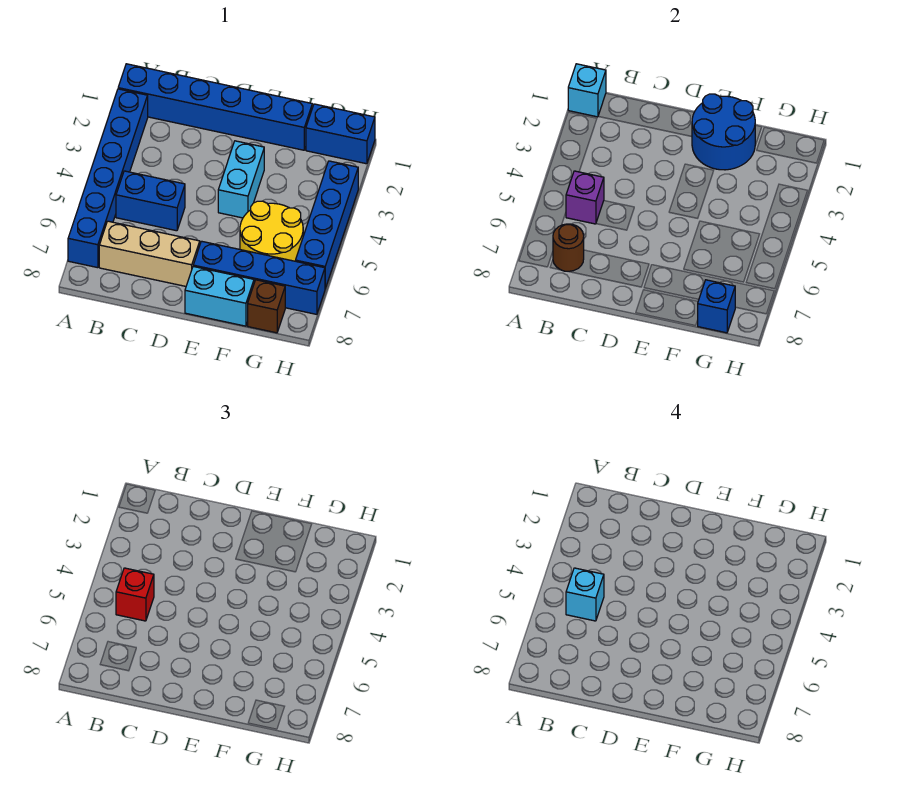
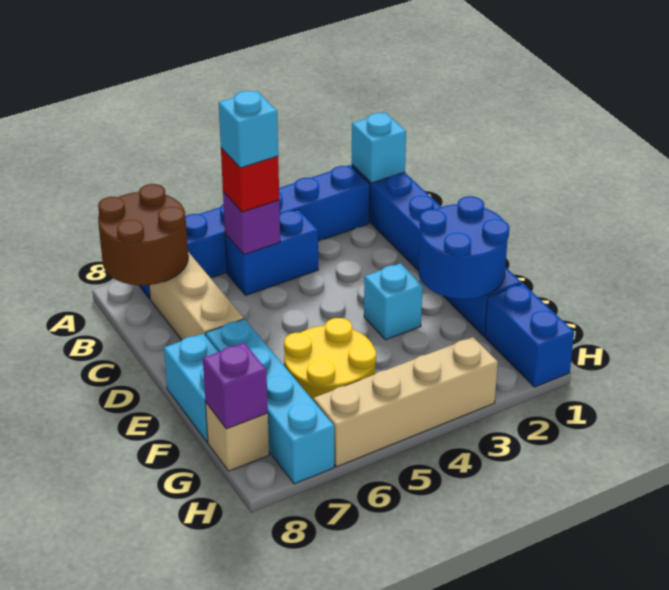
blue 1x2 brick [116,171,185,231] -> blue 1x2 brick turned to [225,209,318,295]
brown 1x1 round brick [553,224,584,271] -> brown 2x2 round brick [98,184,188,285]
cyan 1x2 brick [218,141,264,218] -> cyan 1x1 brick [364,263,423,340]
blue 1x4 brick [193,241,325,314] -> cyan 1x4 brick [206,319,334,484]
brown 1x1 brick [248,280,285,333] -> tan 1x1 brick [205,402,269,471]
blue 1x1 brick [697,280,735,333] -> purple 1x1 brick [203,343,268,429]
blue 1x4 brick [296,161,358,288] -> tan 1x4 brick [314,337,498,467]

